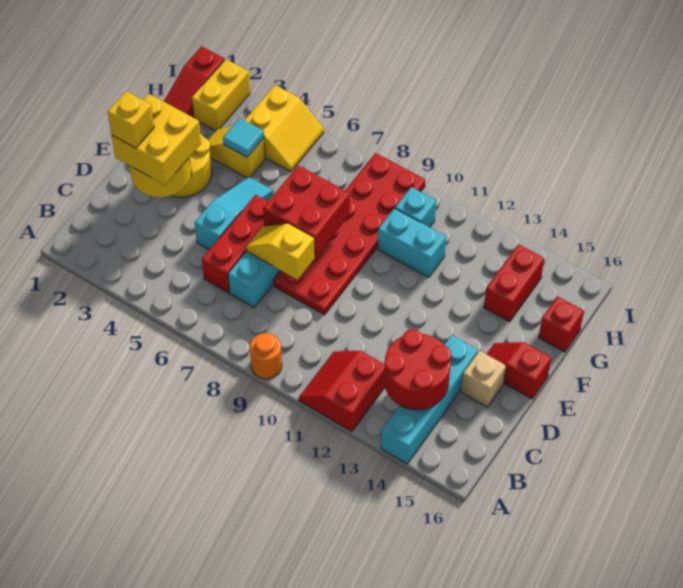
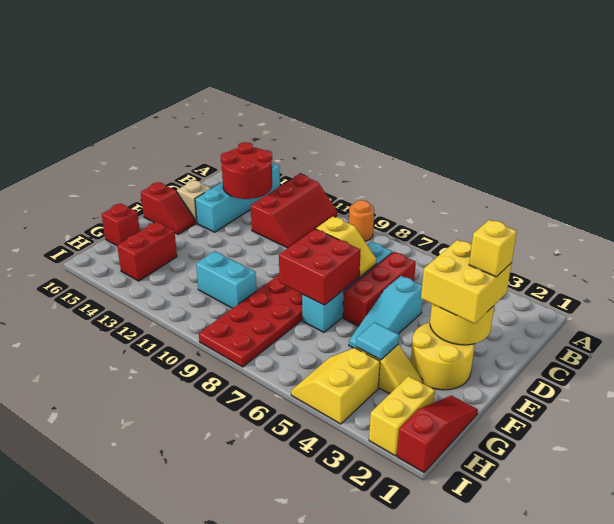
red 2x2 slope [299,351,385,432] -> red 2x3 slope [251,174,337,248]
cyan 1x1 brick [395,187,436,227] -> none

